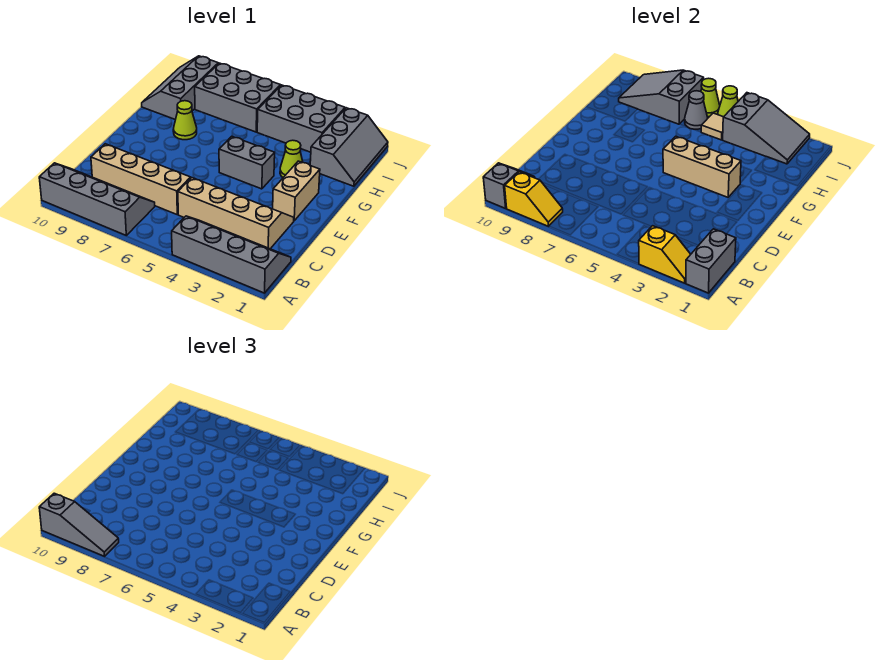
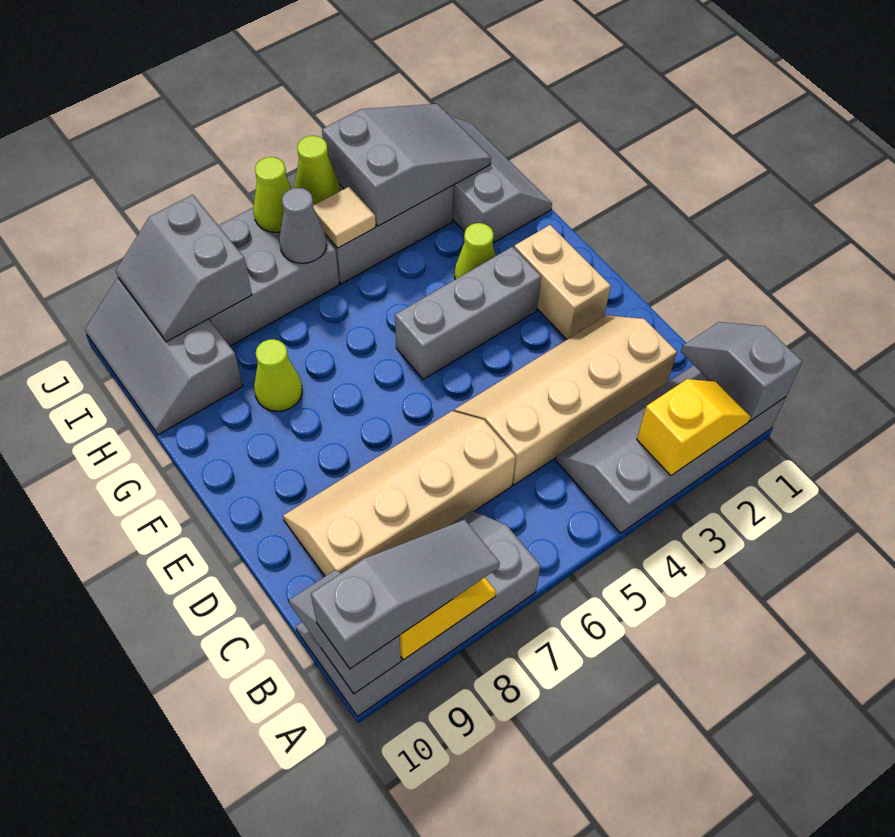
grey 1x2 brick [686,229,736,293] -> grey 1x2 slope [681,322,802,421]
tan 1x3 brick [663,136,741,197] -> none
grey 1x2 brick [219,136,275,189] -> grey 1x3 brick [395,247,541,379]
grey 2x3 slope [619,70,704,124] -> grey 2x2 slope [116,195,252,342]

